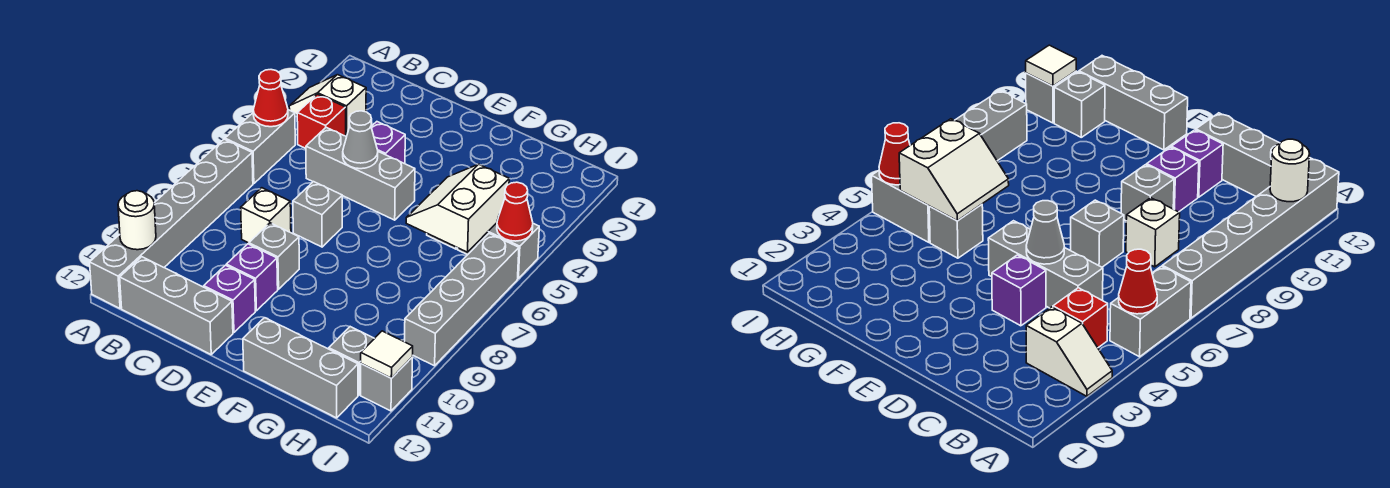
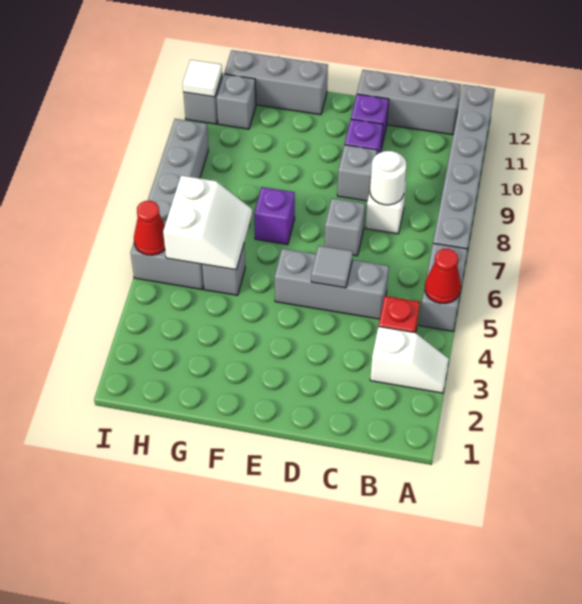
white 1x1 round brick [118,191,156,250] -> white 1x1 round brick moved to [370,151,406,205]
purple 1x1 brick [371,122,405,164] -> purple 1x1 brick moved to [254,187,295,245]
grey 1x1 cone [343,111,378,169] -> grey 1x1 tile [311,246,353,288]

